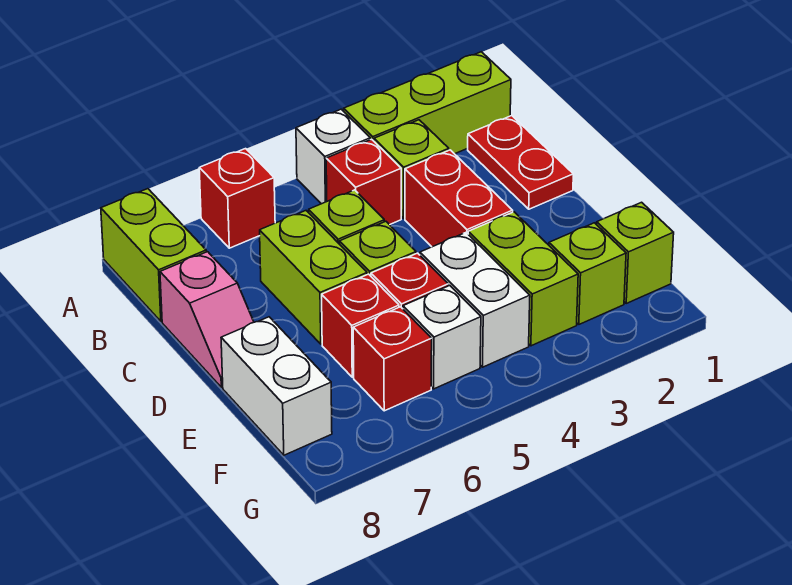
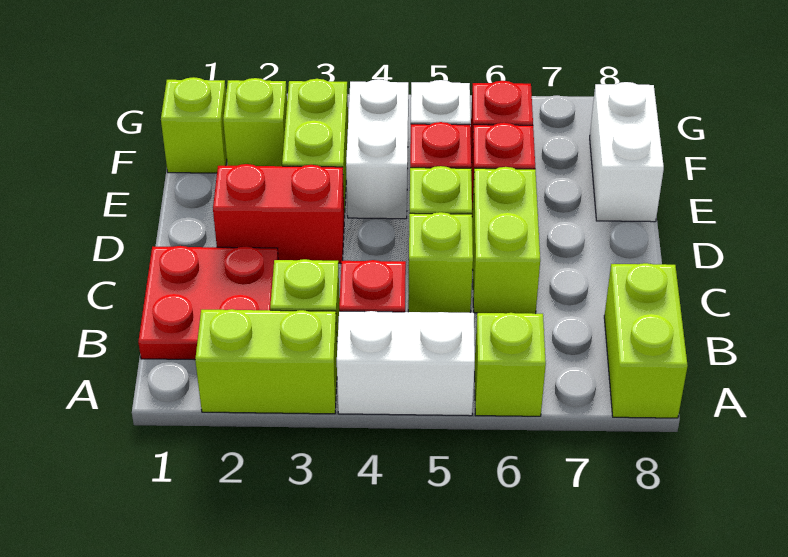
lime 1x3 brick [344,52,511,154] -> lime 1x2 brick [195,309,337,414]
white 1x1 brick [296,109,370,204] -> white 1x2 brick [337,311,475,416]
red 1x1 brick [199,149,275,248] -> lime 1x1 brick [475,313,546,416]
red 1x2 plate [468,116,573,209] -> red 2x2 plate [138,246,278,360]
red 1x2 brick [405,150,513,247] -> red 1x2 brick turned to [213,164,344,264]
pink 1x2 slope [160,252,254,387] -> none

